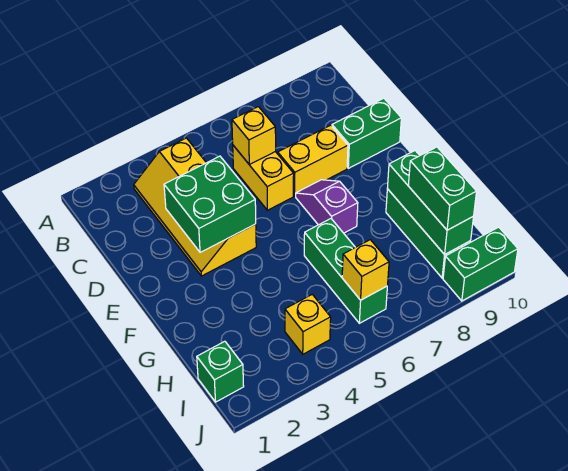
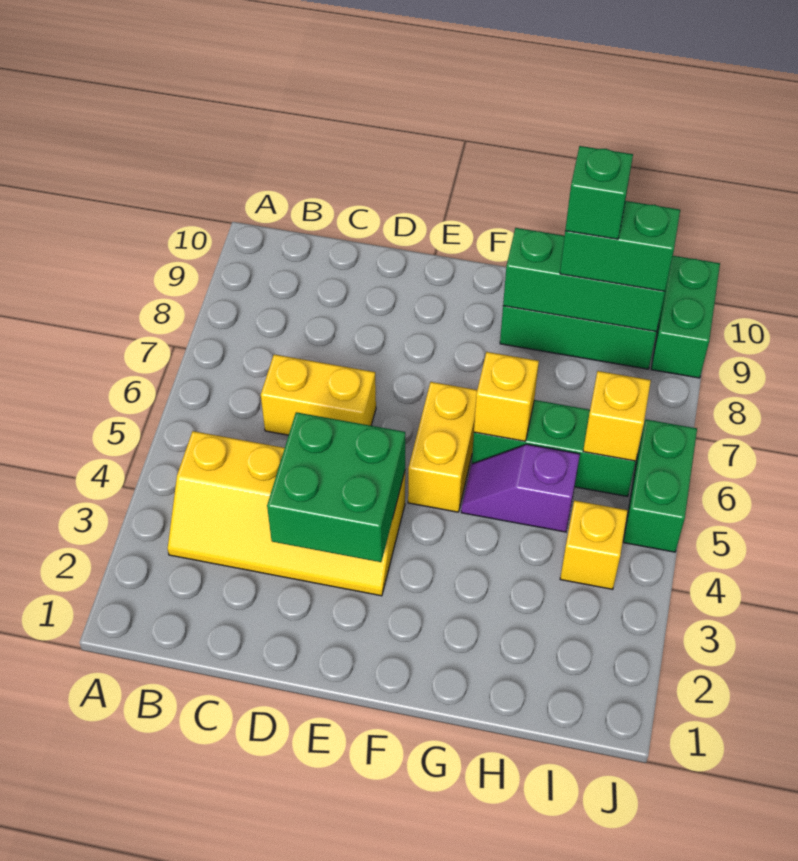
yellow 1x1 brick [232,107,276,165] -> yellow 1x1 brick moved to [474,352,539,441]
yellow 1x2 brick [278,125,348,196] -> yellow 1x2 brick moved to [408,382,477,512]
green 1x2 brick [332,98,401,168] -> green 1x2 brick moved to [623,419,697,552]
purple 1x2 slope [296,180,358,233] -> purple 1x2 slope moved to [461,444,580,532]
green 1x1 brick [197,341,244,402] -> green 1x1 brick moved to [565,146,633,239]

